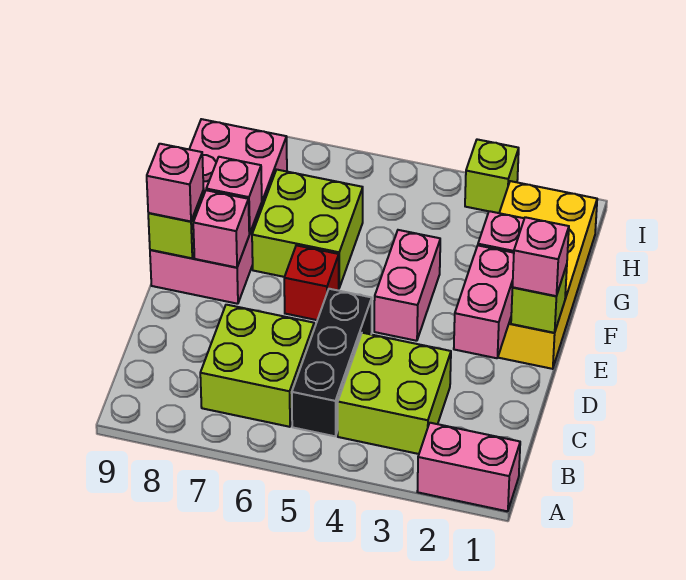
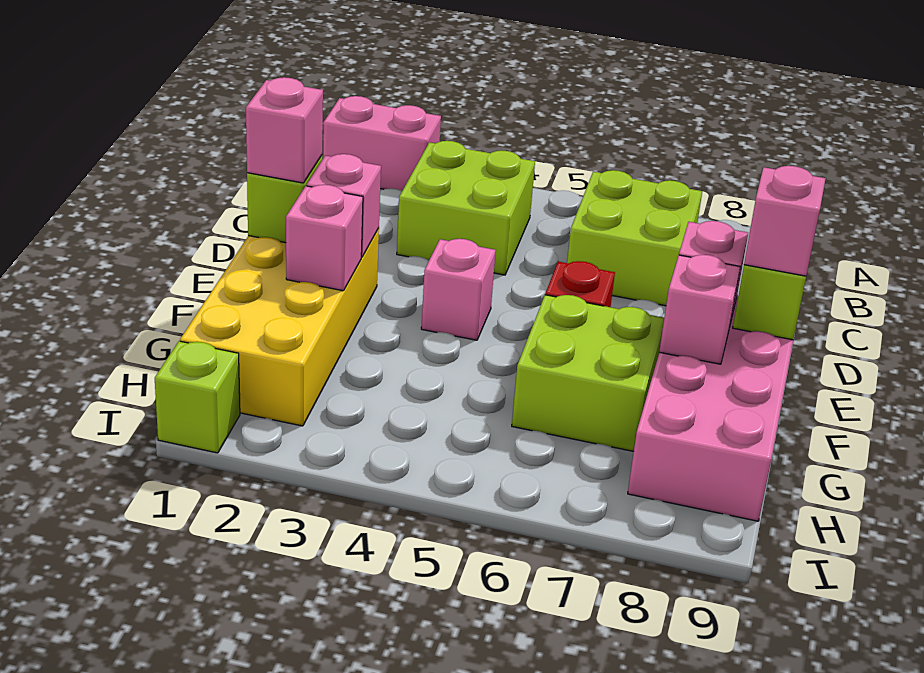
black 1x3 brick [292,289,372,436] -> none
pink 1x2 brick [454,246,514,358] -> pink 1x1 brick [307,154,381,257]
pink 1x2 brick [374,230,440,341] -> pink 1x1 brick [421,239,496,340]
lime 1x1 brick [465,139,519,213] -> lime 1x1 brick moved to [155,341,240,453]

